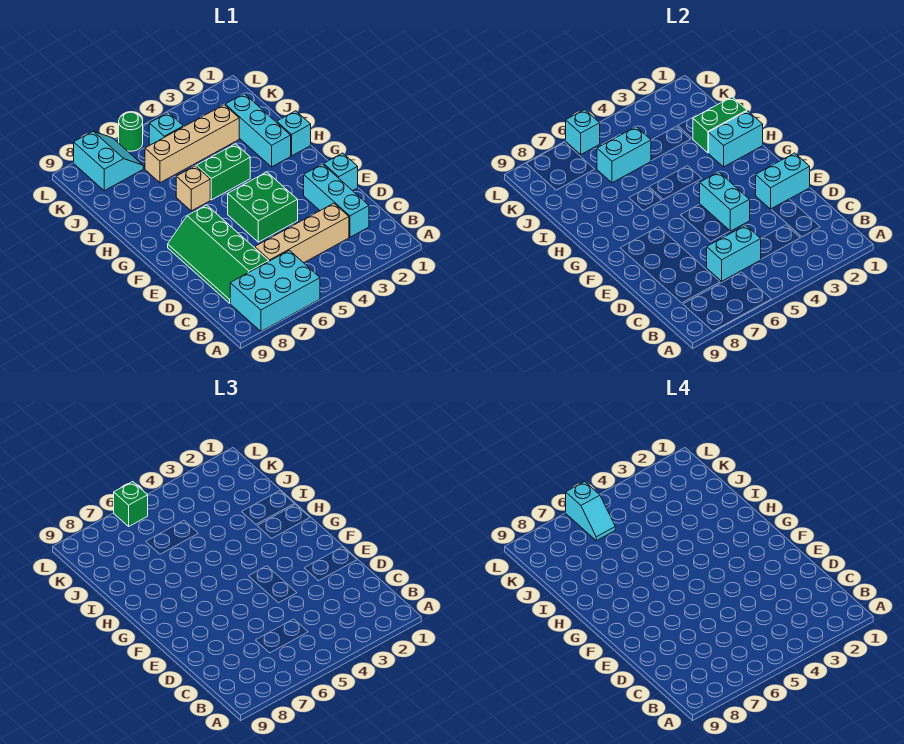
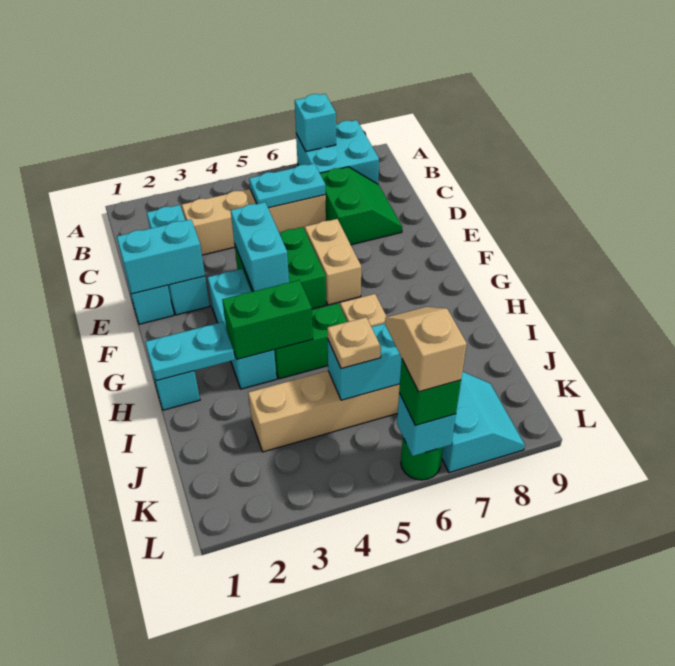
cyan 2x3 brick [230,250,320,331] -> cyan 2x2 brick [296,120,379,184]
cyan 1x2 brick [707,225,761,281] -> cyan 1x2 plate [249,163,326,208]
green 2x4 slope [168,205,269,303] -> green 2x2 slope [320,167,402,245]
none -> tan 1x2 brick [305,219,361,305]
cyan 1x2 brick [709,111,763,167] -> cyan 1x2 plate [145,322,235,381]
cyan 1x3 brick [225,94,291,167] -> cyan 1x3 brick moved to [207,269,277,389]
green 1x2 brick [693,97,747,153] -> green 1x2 brick moved to [222,280,313,359]
none -> tan 1x1 plate [327,317,381,369]
cyan 1x1 brick [149,112,183,145] -> cyan 1x1 brick moved to [295,94,336,152]
cyan 1x2 slope [566,482,615,541] -> tan 1x2 slope [385,307,467,392]
cyan 2x2 slope [74,131,143,191] -> cyan 2x2 slope turned to [442,371,525,473]

